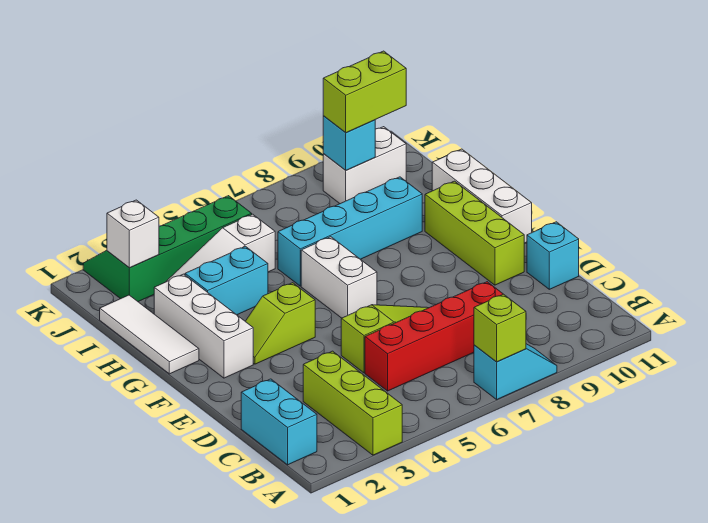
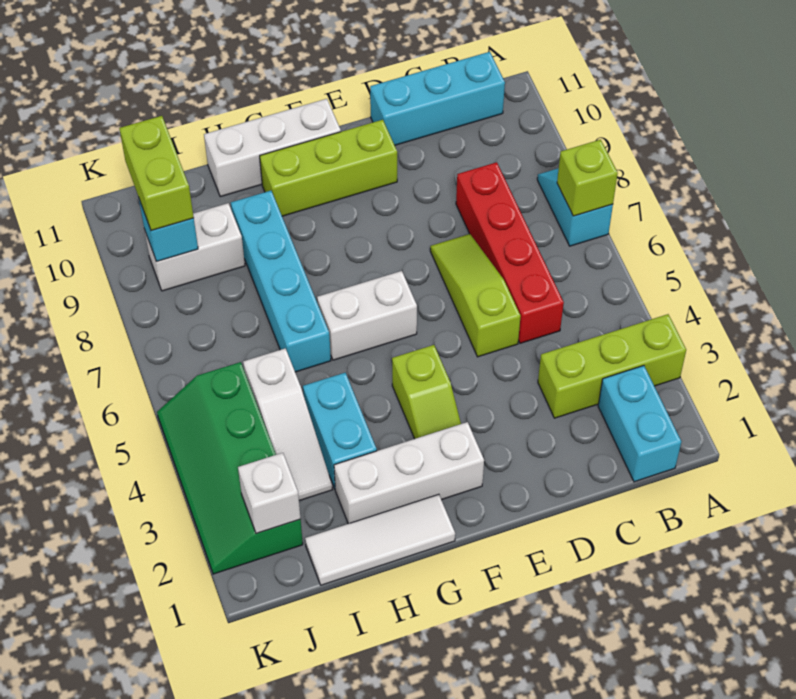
cyan 1x2 brick [241,379,317,465] -> cyan 1x2 brick turned to [598,366,681,482]
cyan 1x1 brick [527,222,579,289] -> cyan 1x3 brick [370,52,505,145]
white 1x2 brick [323,127,406,204] -> white 1x2 brick turned to [144,203,245,291]

